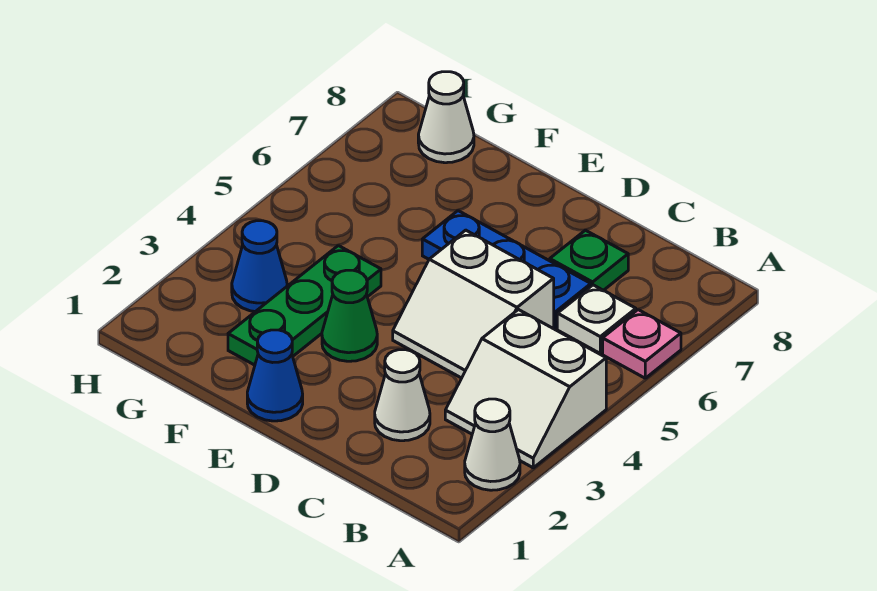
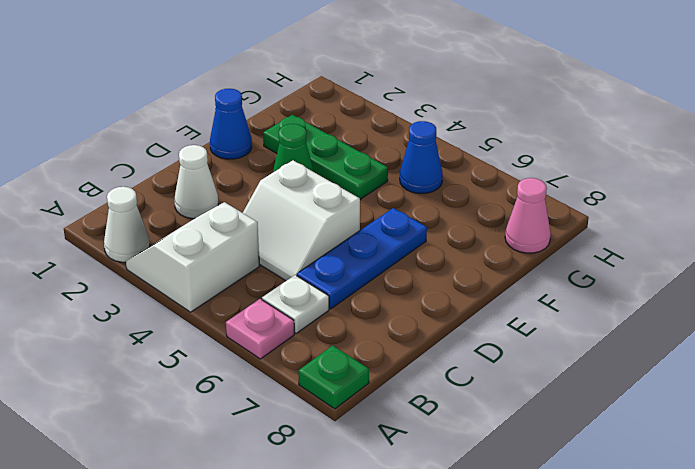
white 2x2 slope [393,230,554,378] -> white 2x2 slope turned to [243,160,360,281]
green 1x1 plate [550,230,628,290] -> green 1x1 plate moved to [298,345,369,409]
blue 1x1 cone [232,221,287,312] -> blue 1x1 cone moved to [400,121,443,194]
white 1x1 cone [418,72,474,163] -> pink 1x1 cone [505,178,551,253]

